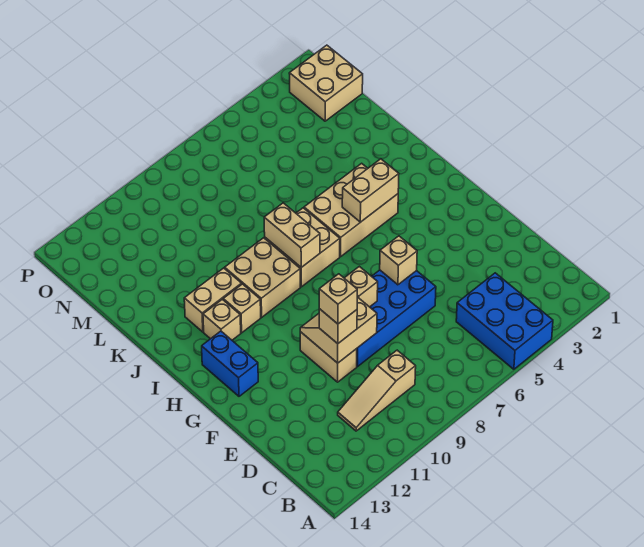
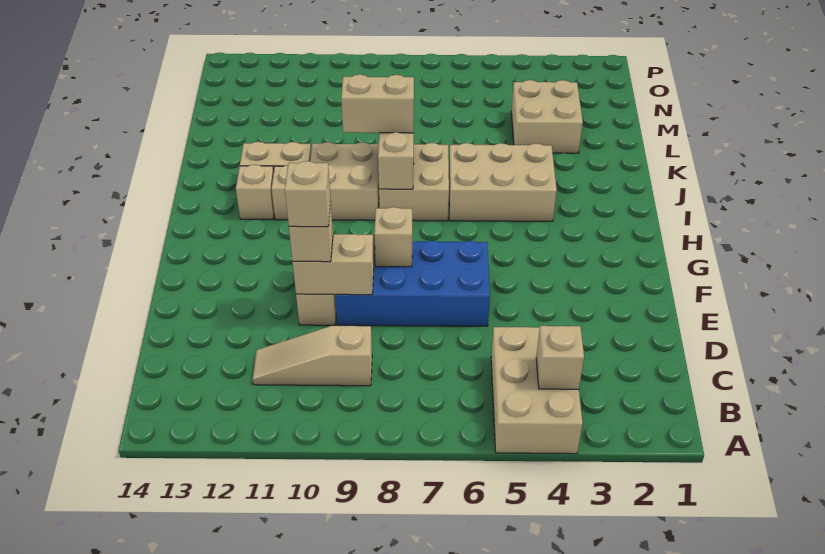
blue 2x3 brick [456,273,553,369] -> tan 2x3 brick [491,327,583,454]
tan 1x1 brick [380,236,417,285] -> tan 1x1 brick moved to [536,326,584,389]
blue 1x2 brick [202,331,258,396] -> none
tan 1x2 brick [342,159,399,222] -> tan 1x2 brick moved to [341,74,414,133]
tan 2x2 brick [289,45,363,121] -> tan 2x2 brick moved to [511,80,583,153]

